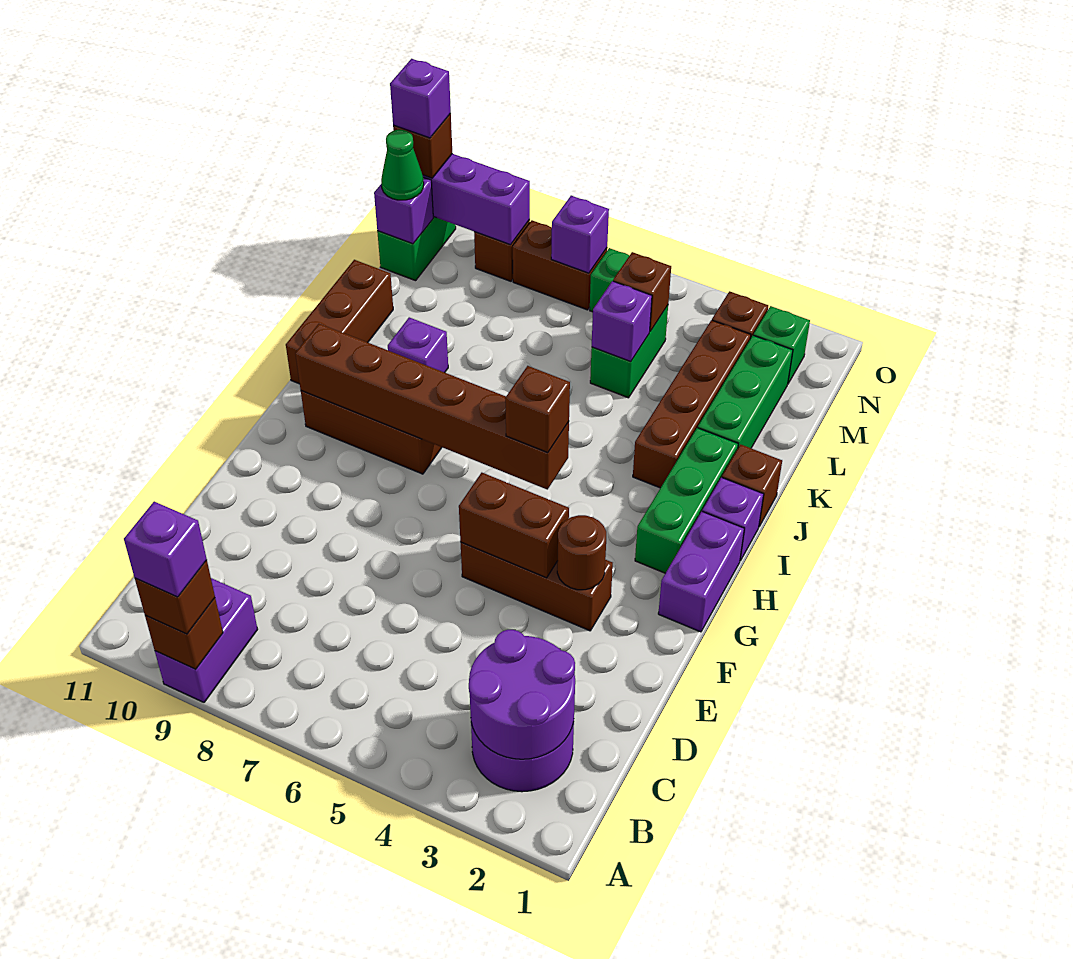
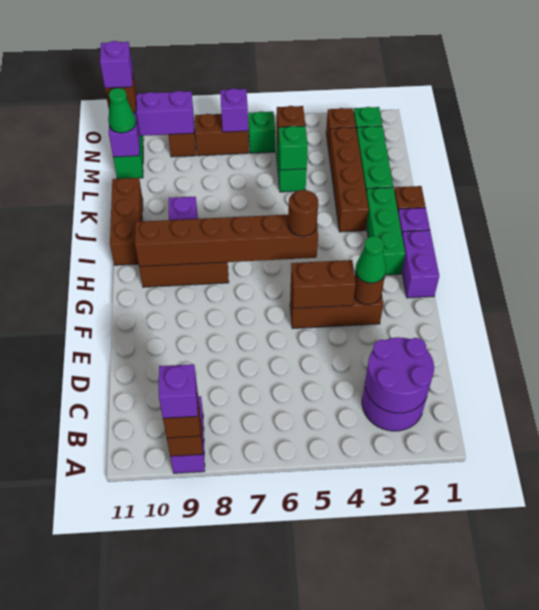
none -> green 1x1 cone [355,236,386,283]
brown 1x1 brick [505,366,570,453] -> brown 1x1 round brick [288,190,318,236]
purple 1x1 brick [592,281,652,362] -> green 1x1 brick [278,126,308,170]

